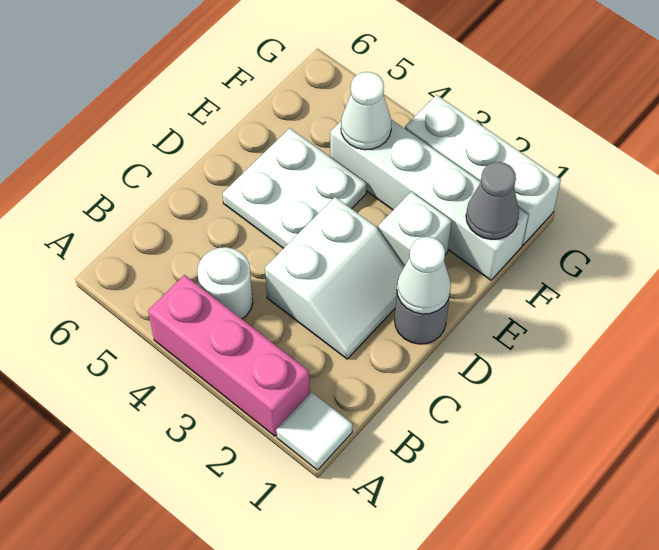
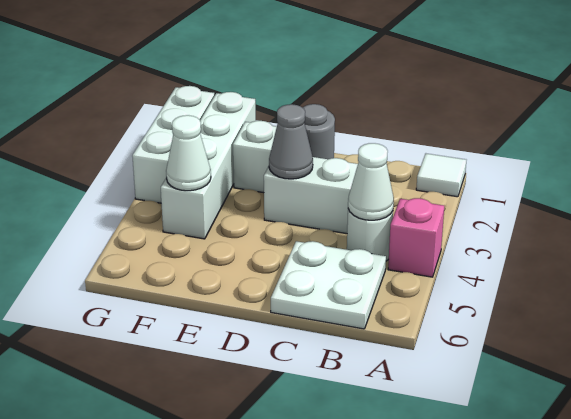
pink 1x3 brick [148,275,310,436] -> pink 1x1 brick [388,198,444,277]
white 1x1 cone [397,237,451,314] -> white 1x1 cone moved to [348,143,394,220]
white 2x2 plate [222,128,367,249] -> white 2x2 plate moved to [271,241,386,329]
grey 1x1 cone [466,162,519,240] -> grey 1x1 cone moved to [269,104,313,179]

